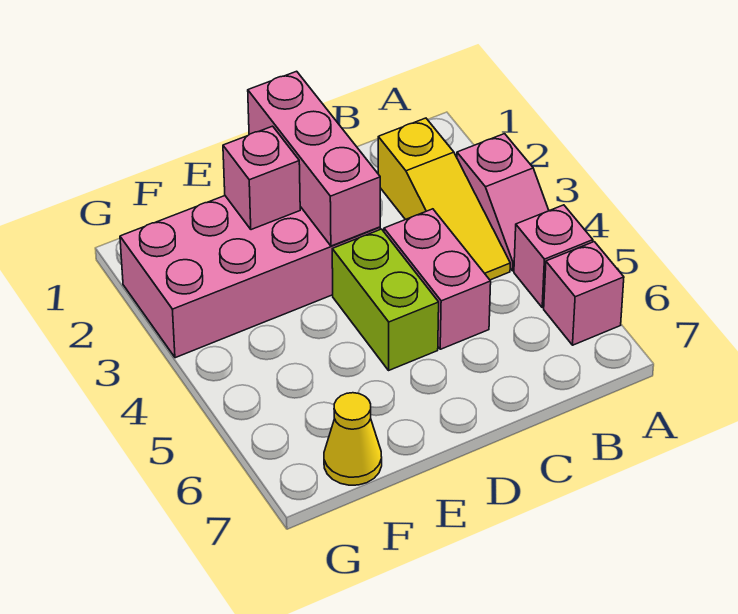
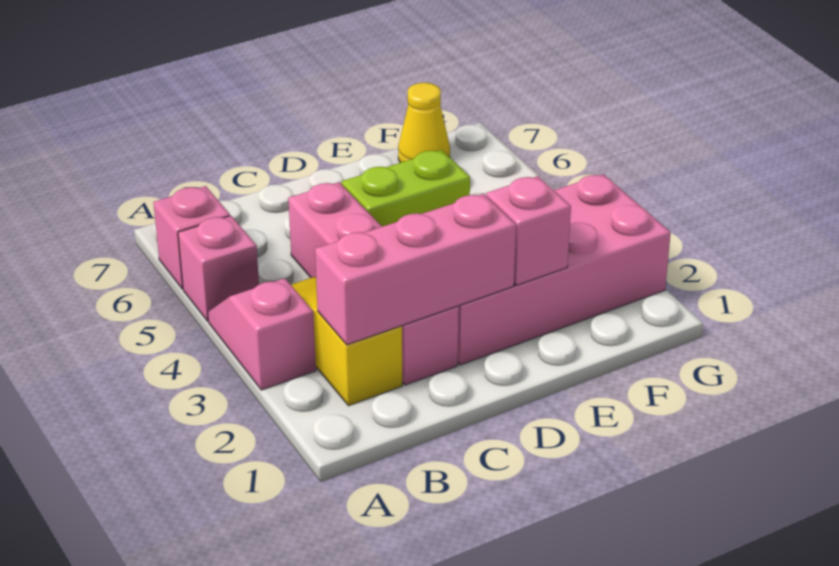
pink 1x2 brick [384,209,491,349] -> pink 1x4 brick [288,182,459,385]
pink 1x3 brick [248,71,380,246] -> pink 1x3 brick turned to [315,194,516,345]
lime 1x2 brick [332,229,439,370] -> lime 1x2 brick turned to [342,150,470,227]

